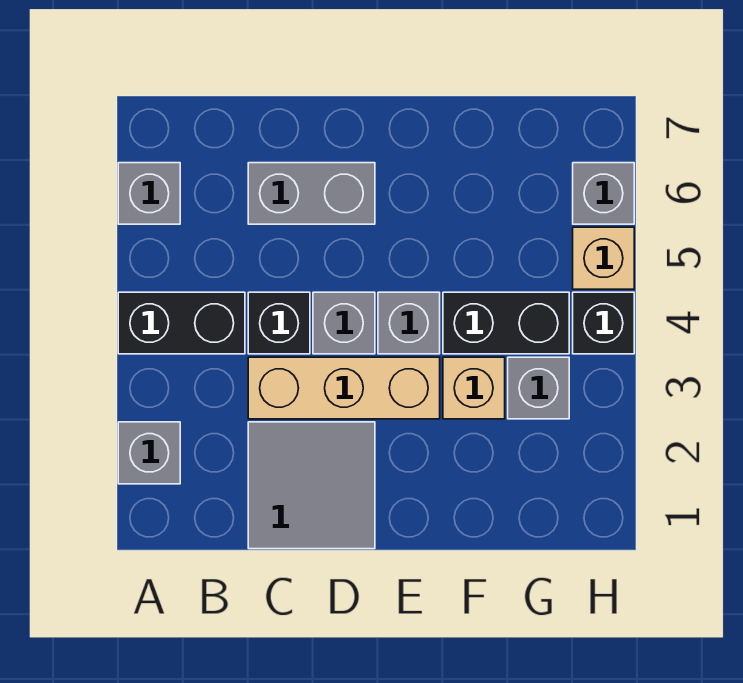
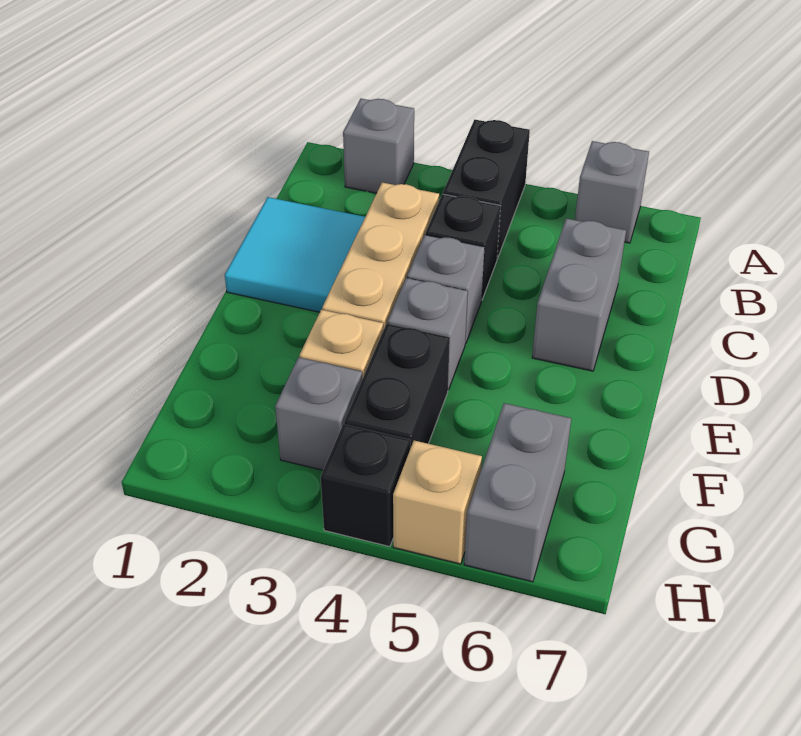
grey 2x2 tile [248,422,375,549] -> cyan 2x2 tile [225,197,365,312]
grey 1x1 brick [573,163,634,224] -> grey 1x2 brick [464,403,571,582]

